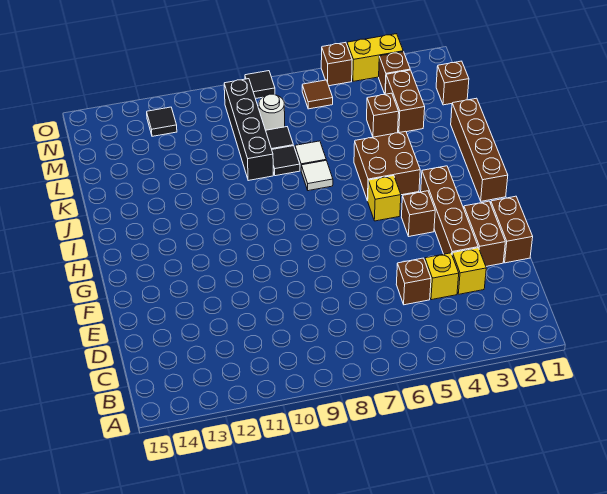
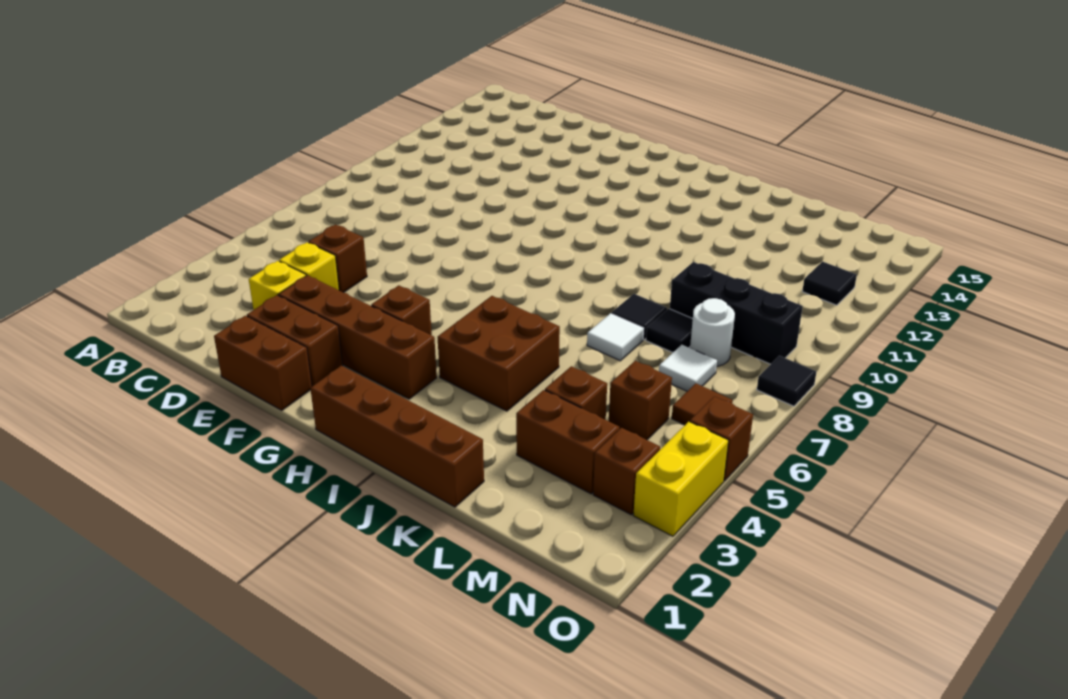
yellow 1x1 brick [368,176,401,221] -> none
white 1x1 tile [301,160,333,191] -> white 1x1 tile moved to [659,345,717,391]
black 1x4 brick [224,79,273,181] -> black 1x3 brick [670,262,803,364]
brown 1x1 brick [436,61,469,105] -> brown 1x1 brick moved to [609,361,672,440]

